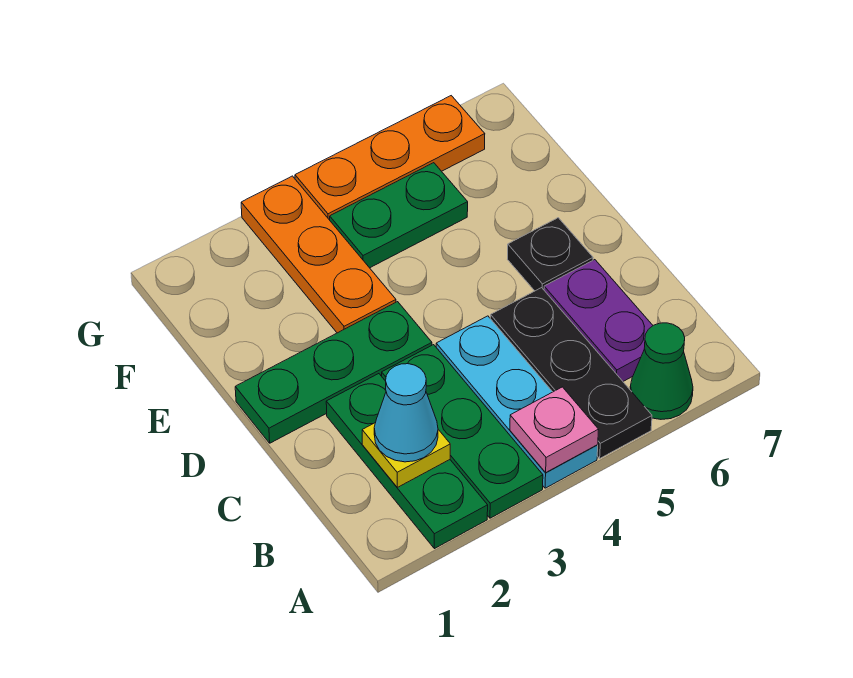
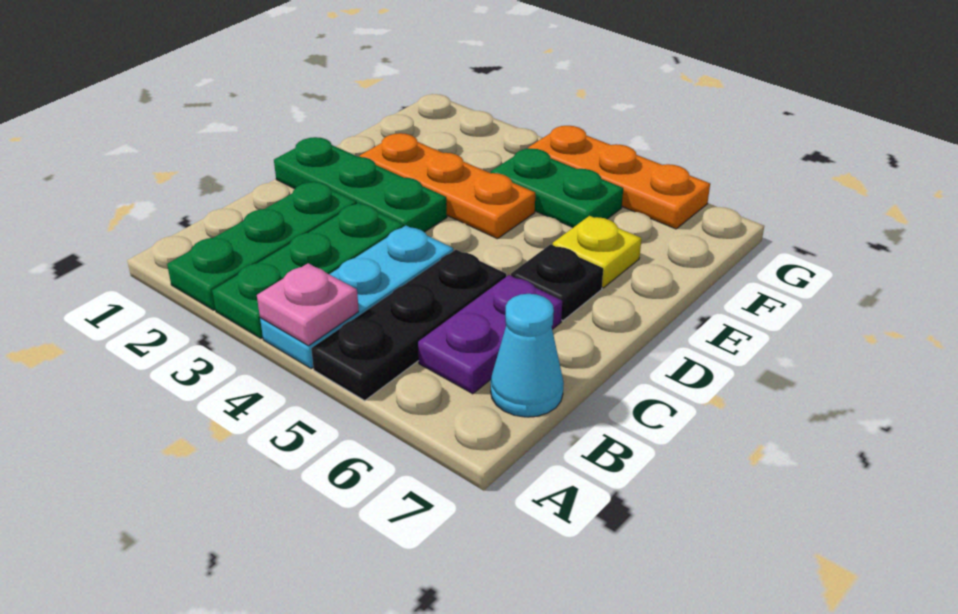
green 1x1 cone [630,323,693,419] -> none
yellow 1x1 plate [362,423,450,487] -> yellow 1x1 plate moved to [553,216,642,288]
cyan 1x1 cone [374,364,438,462] -> cyan 1x1 cone moved to [491,294,564,417]
orange 1x3 plate [241,176,396,333] -> orange 1x3 plate turned to [360,133,535,239]

